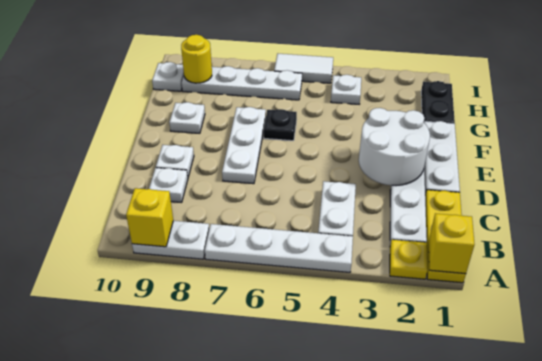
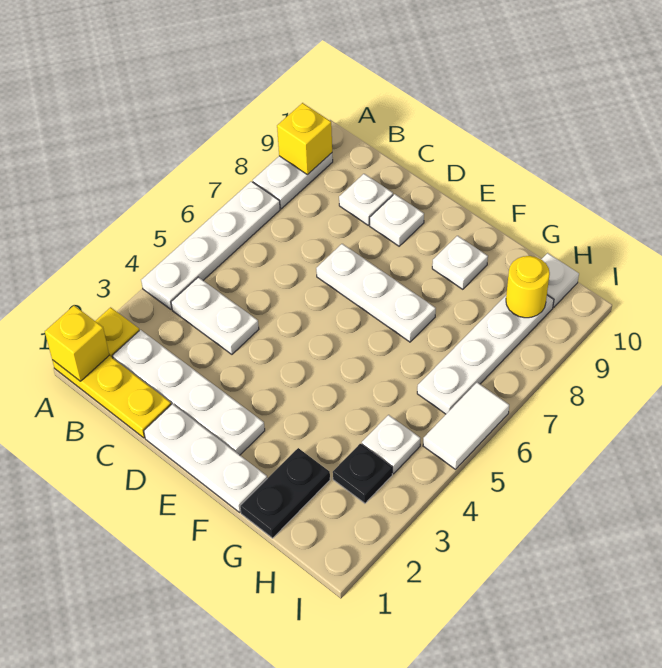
white 2x2 round brick [359,108,430,186] -> none
black 1x1 plate [264,109,297,141] -> black 1x1 plate moved to [333,444,392,503]
black 1x2 plate [421,81,455,123] -> black 1x2 plate turned to [240,448,330,538]

